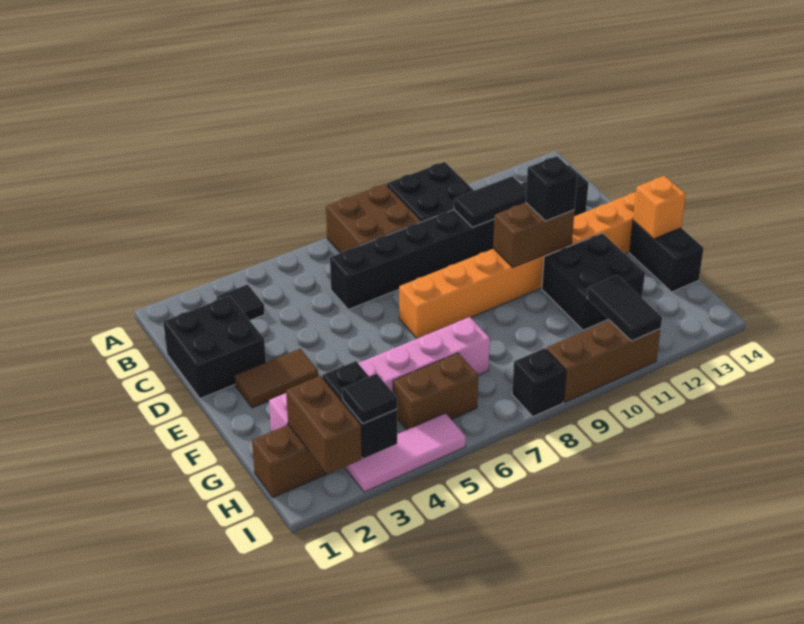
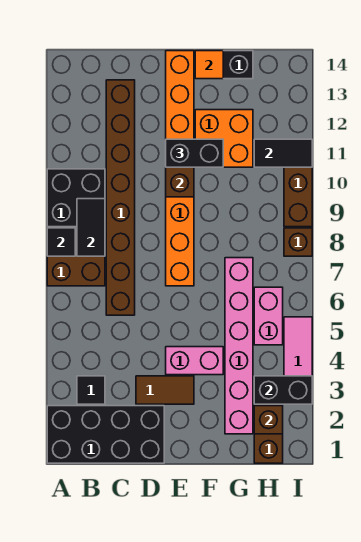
black 2x2 brick [163,296,266,399] -> black 2x4 brick [47,406,164,463]
black 1x8 brick [330,165,588,309] -> brown 1x8 brick [106,80,135,315]
black 1x2 tile [454,176,526,227] -> black 1x2 tile moved to [77,199,105,256]
brown 1x2 tile [234,349,318,408] -> brown 1x2 tile turned to [136,376,194,404]
none -> pink 1x2 brick [166,347,223,375]
black 1x1 brick [526,156,577,221] -> black 1x2 brick [166,139,223,167]
black 2x2 brick [542,233,645,330] -> orange 2x2 brick [195,110,253,167]
orange 1x1 brick [633,176,686,239] -> orange 1x1 tile [195,51,223,79]
brown 1x2 brick [286,376,362,474] -> brown 1x1 brick [254,406,283,434]
brown 1x2 brick [393,353,478,430] -> pink 1x2 brick [254,287,283,345]
black 1x1 tile [342,374,397,424] -> black 1x1 tile moved to [47,228,75,256]
black 1x1 brick [512,348,566,417] -> brown 1x1 brick [284,228,312,256]

